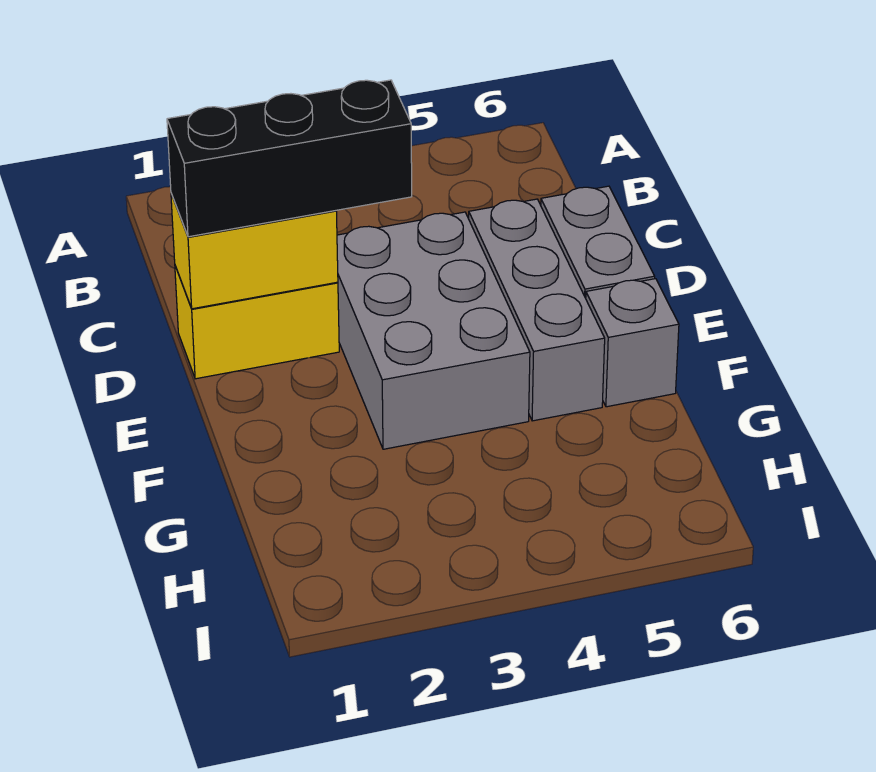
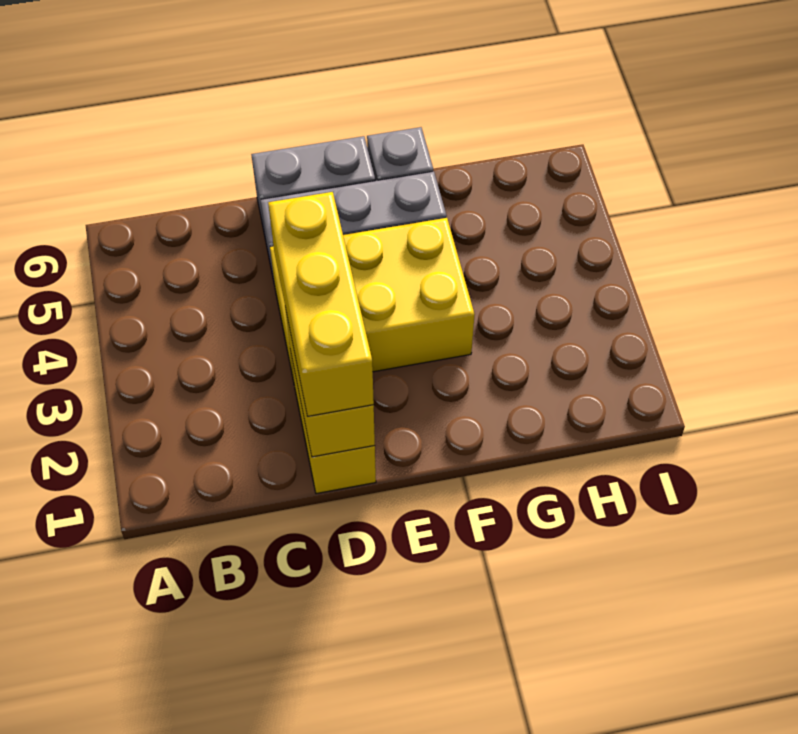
black 1x3 brick [167,80,412,237] -> yellow 1x3 brick [268,192,374,417]
grey 2x3 brick [337,212,530,449] -> yellow 2x3 brick [270,218,475,381]

